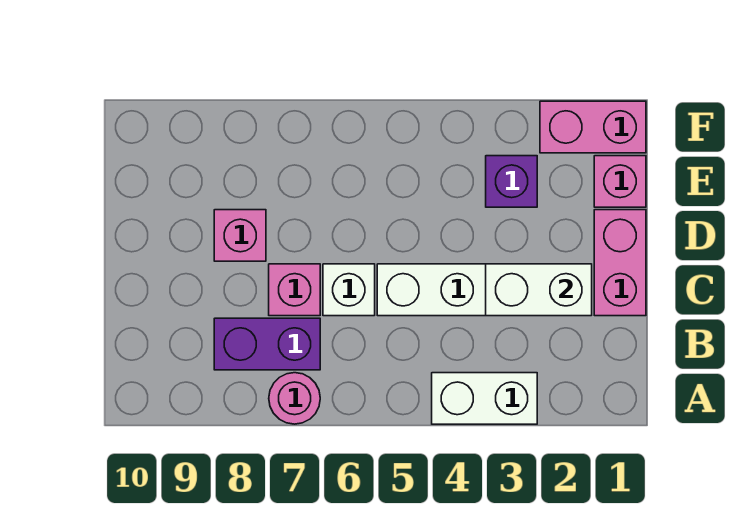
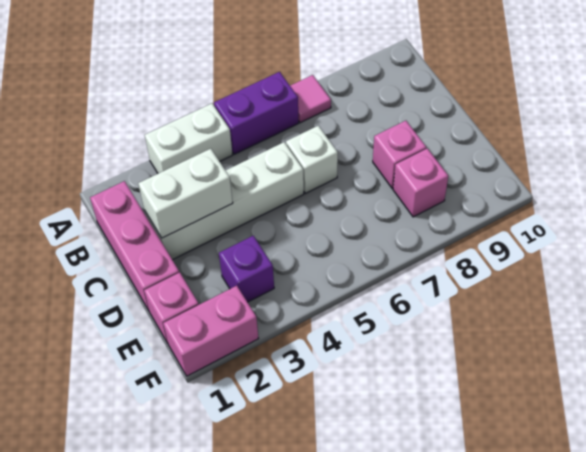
pink 1x1 round brick [269,373,320,424] -> pink 1x1 tile [290,75,331,123]
purple 1x2 brick [214,318,320,370] -> purple 1x2 brick moved to [214,72,299,154]
pink 1x2 brick [594,210,646,316] -> pink 1x3 brick [90,181,179,310]
pink 1x1 brick [269,264,320,316] -> pink 1x1 brick moved to [393,148,448,217]

